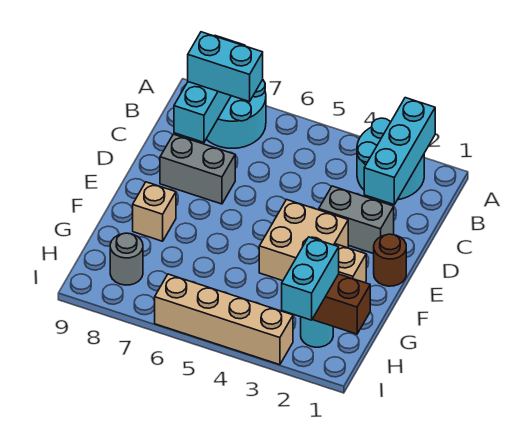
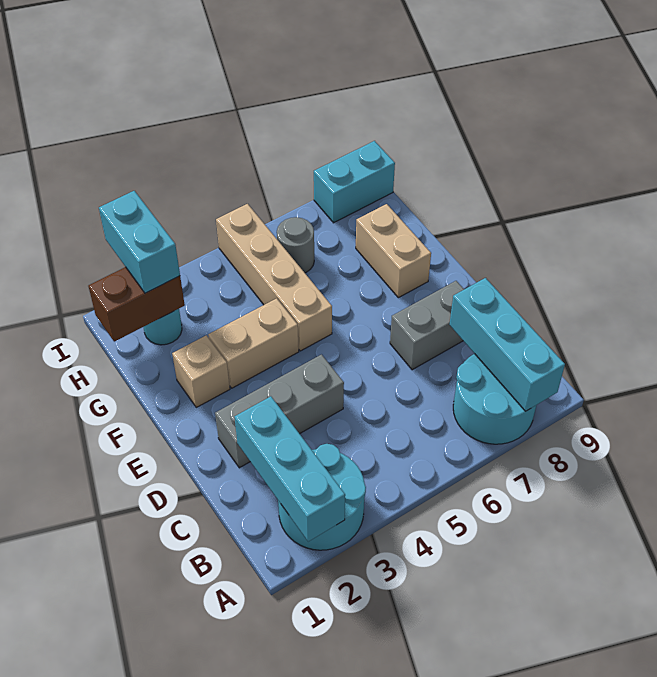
cyan 1x2 brick [188,32,263,102] -> cyan 1x2 brick moved to [314,141,395,223]
grey 1x2 brick [319,186,394,254] -> grey 1x3 brick [215,355,344,468]
brown 1x1 round brick [374,234,406,286] -> none
tan 2x2 brick [259,200,348,281] -> tan 1x2 brick [208,298,299,388]
tan 1x1 brick [133,182,176,241] -> tan 1x2 brick [356,204,431,298]
grey 1x1 round brick [110,233,143,285] -> grey 1x1 round brick moved to [277,217,314,273]
tan 1x4 brick [155,274,293,365] -> tan 1x4 brick turned to [216,204,332,351]

